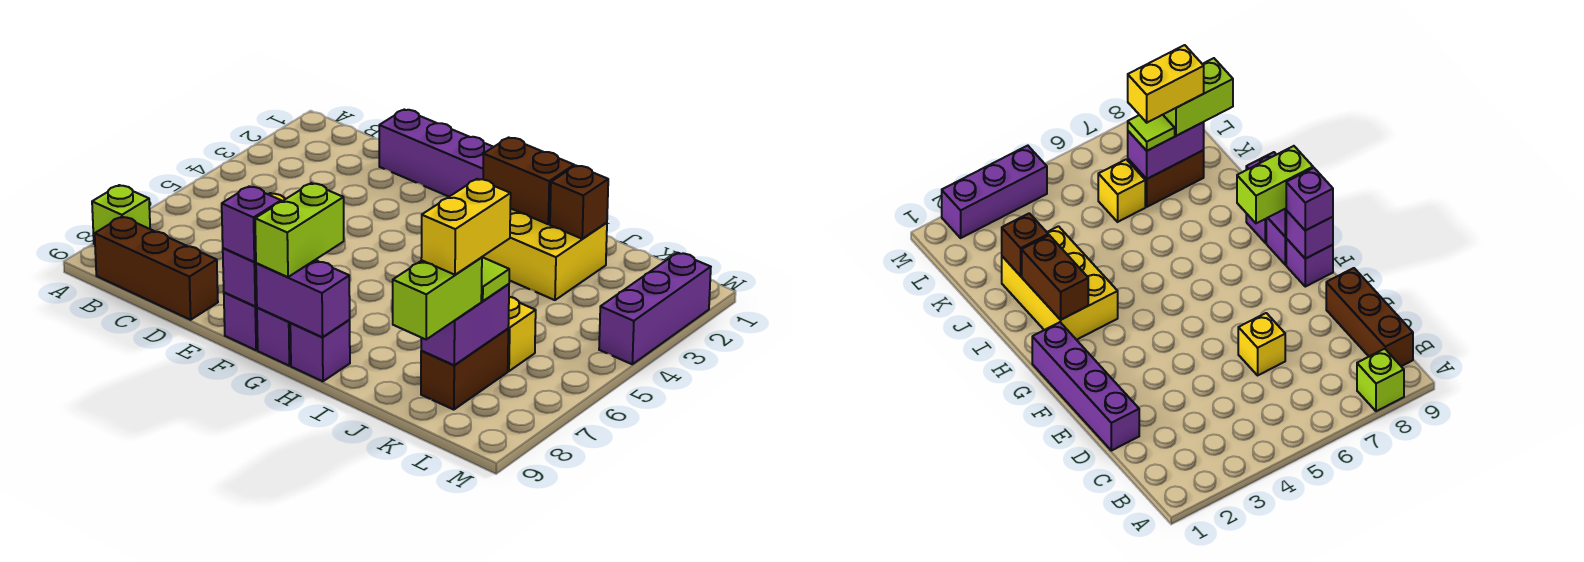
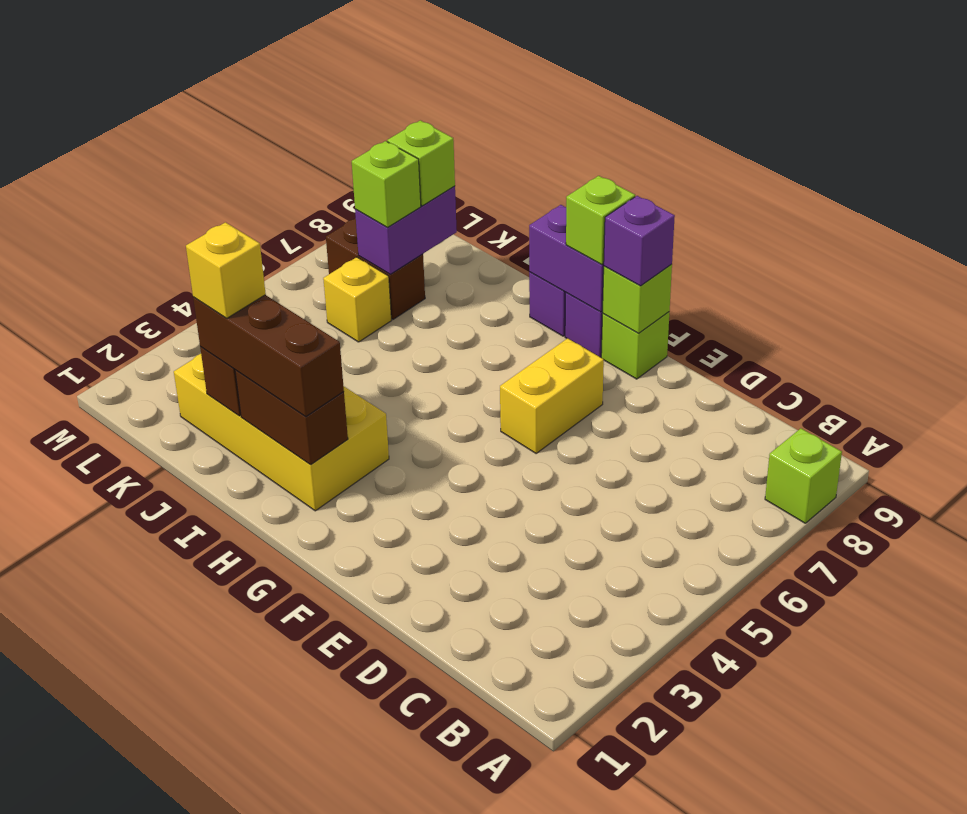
brown 1x3 brick [95,217,218,320] -> brown 1x3 brick moved to [193,295,344,417]
purple 1x4 brick [379,110,493,197] -> none
yellow 1x1 brick [1238,313,1285,375] -> yellow 1x1 brick moved to [186,222,266,318]
purple 1x1 brick [224,292,258,350] -> lime 1x1 brick [601,312,669,379]
purple 1x1 brick [223,248,257,306] -> lime 1x1 brick [603,264,672,333]
lime 1x2 brick [255,183,344,277] -> lime 1x1 brick [566,176,635,265]
yellow 2x3 brick [483,208,607,300] -> yellow 2x4 brick [174,354,389,511]
brown 1x2 brick [421,329,508,410] -> brown 1x2 brick turned to [326,218,425,319]
lime 1x1 tile [481,257,509,301] -> lime 1x1 brick [352,141,421,227]
yellow 1x2 brick [421,179,511,275] -> yellow 1x2 brick moved to [500,338,604,453]
lime 1x2 brick [393,257,482,339] -> lime 1x1 brick [387,120,455,206]
purple 1x3 brick [599,253,711,364] -> none

